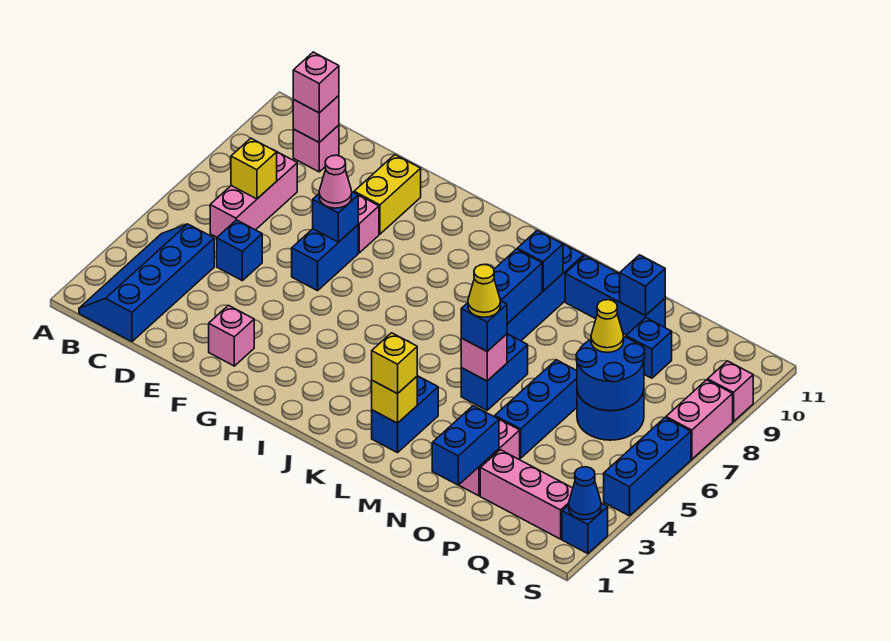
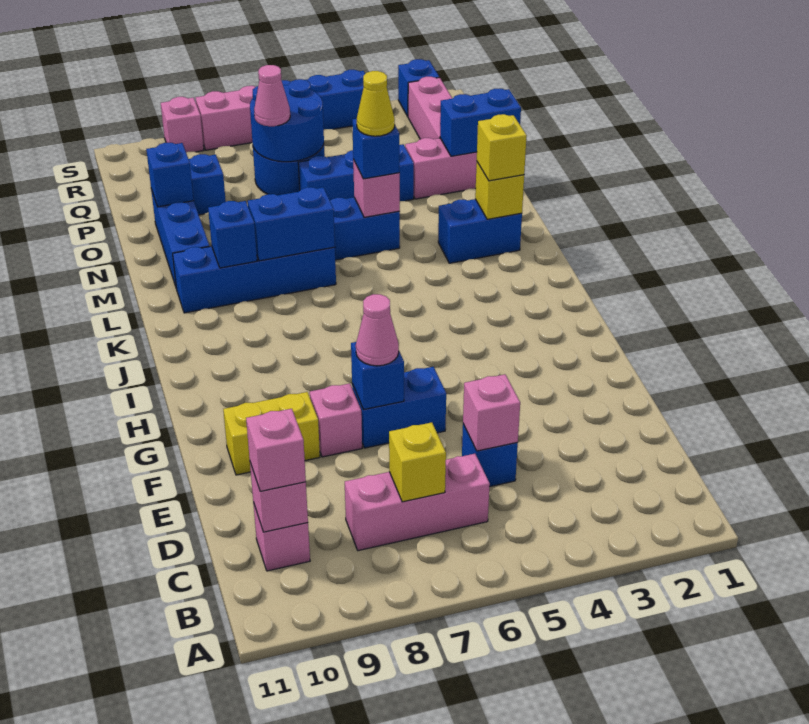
blue 2x4 slope [79,224,214,342] -> none
pink 1x1 brick [209,305,254,366] -> pink 1x1 brick moved to [463,374,520,451]
yellow 1x1 cone [591,300,624,352] -> pink 1x1 cone [254,65,290,126]
blue 1x1 cone [569,467,601,520] -> none

